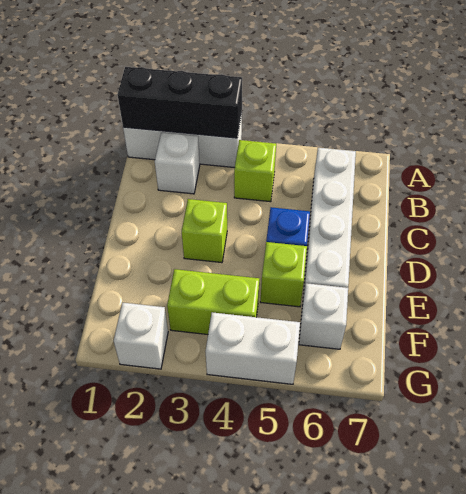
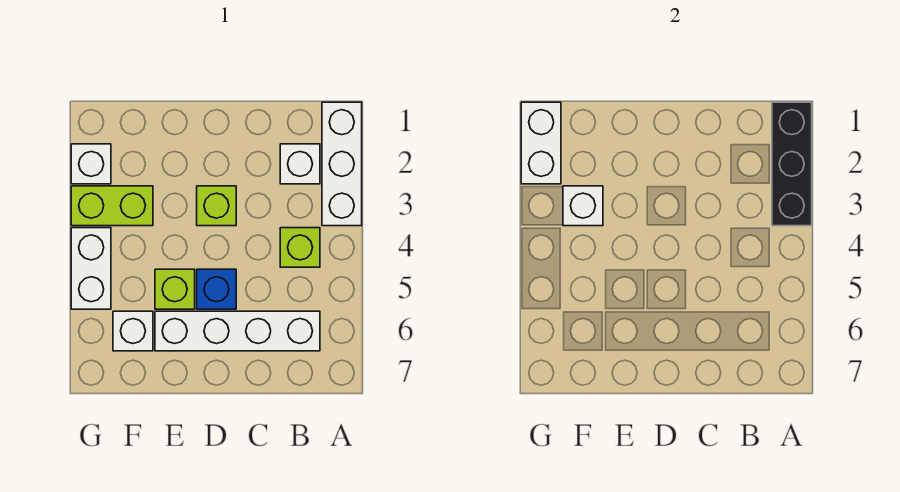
lime 1x2 brick [167,269,259,334] -> lime 1x2 brick turned to [71,186,153,226]
none -> white 1x1 brick [563,186,603,226]
none -> white 1x2 brick [521,102,561,184]

